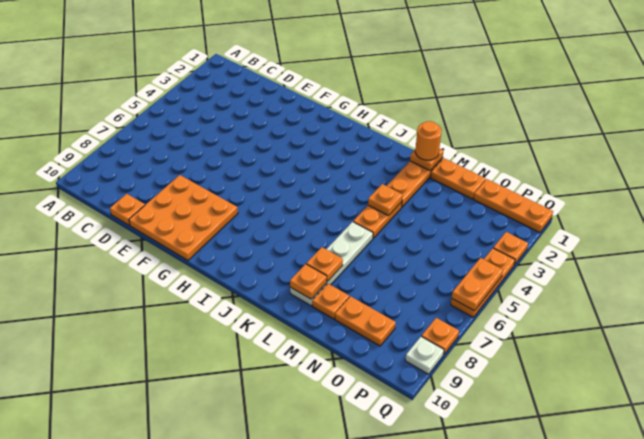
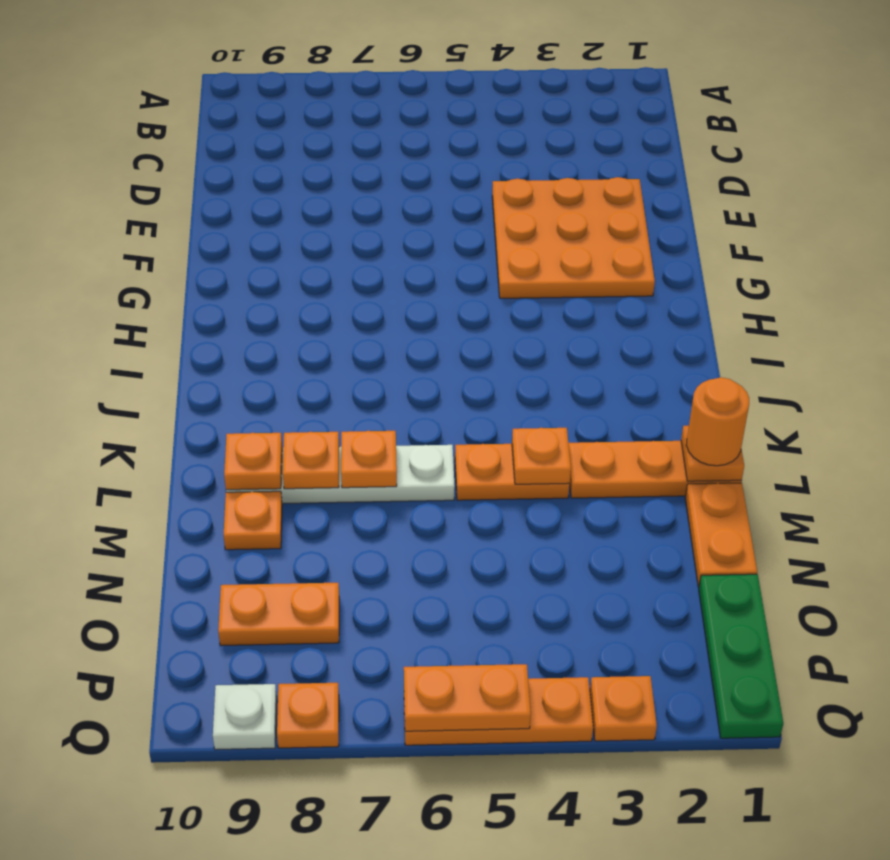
orange 1x1 plate [110,194,145,225] -> orange 1x1 plate moved to [341,431,397,488]
orange 3x3 plate [129,175,238,260] -> orange 3x3 plate moved to [492,177,655,298]
orange 1x2 plate [335,296,396,346] -> orange 1x2 plate turned to [218,583,339,646]
orange 1x3 plate [474,179,553,233] -> green 1x3 plate [699,574,783,738]

